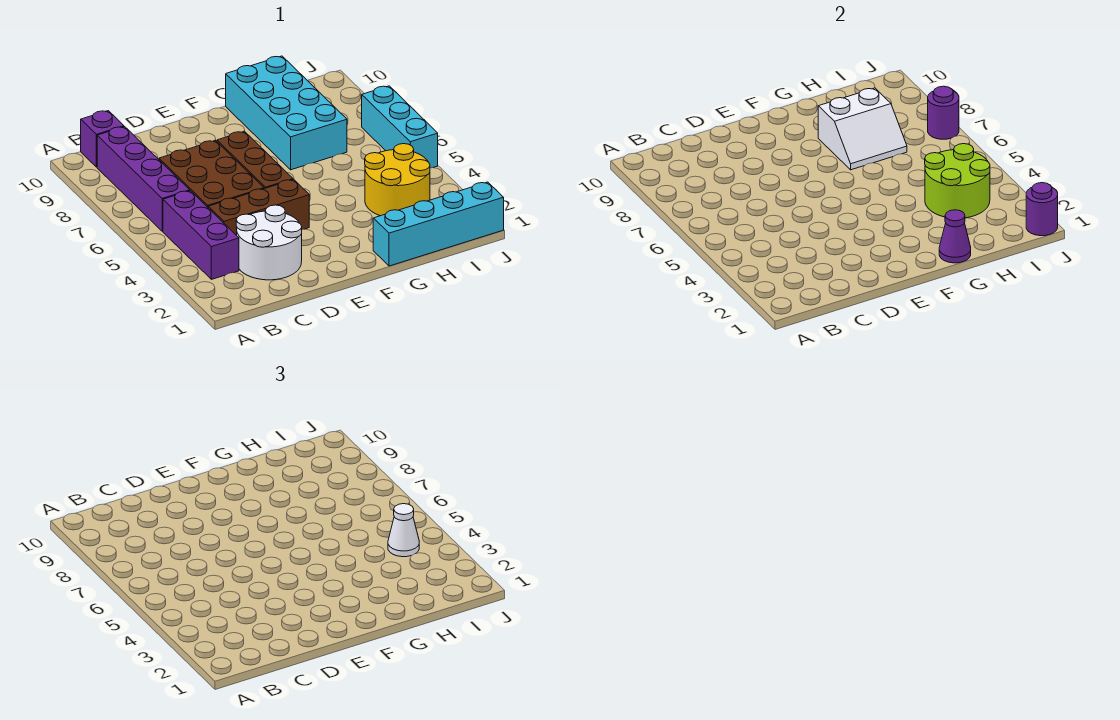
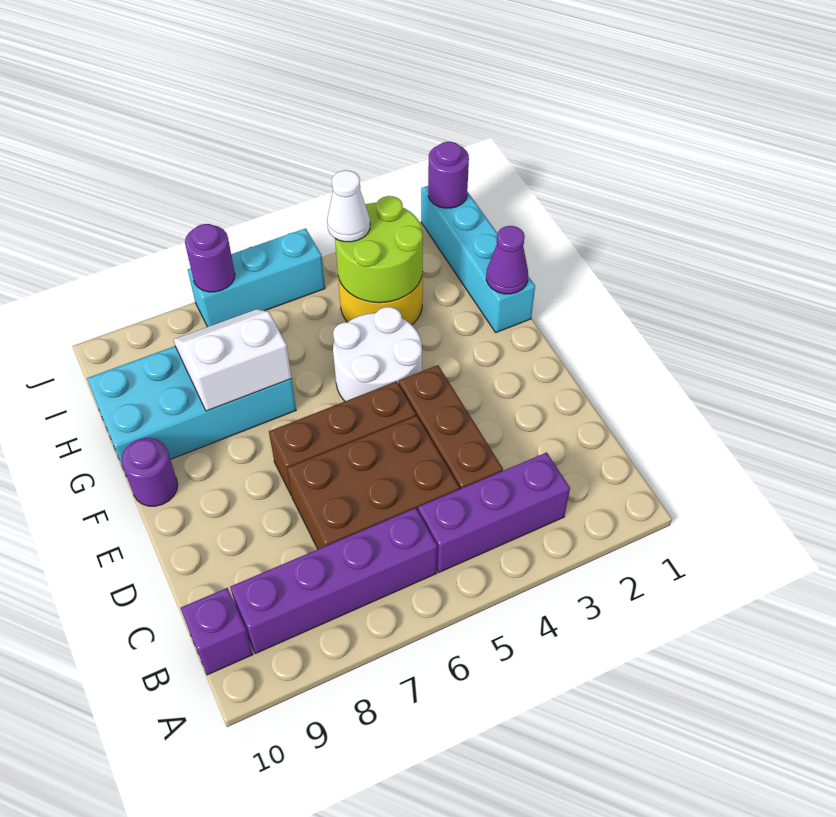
white 2x2 round brick [236,205,302,280] -> white 2x2 round brick moved to [333,307,422,401]
none -> purple 1x1 round brick [121,438,178,506]
white 2x2 slope [818,88,907,170] -> white 2x2 slope turned to [174,309,292,411]

